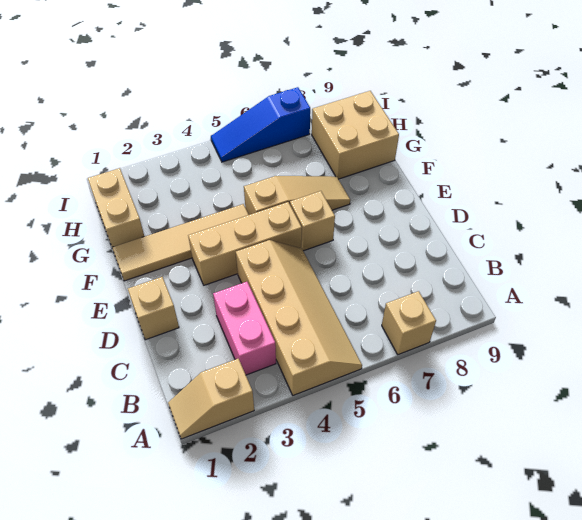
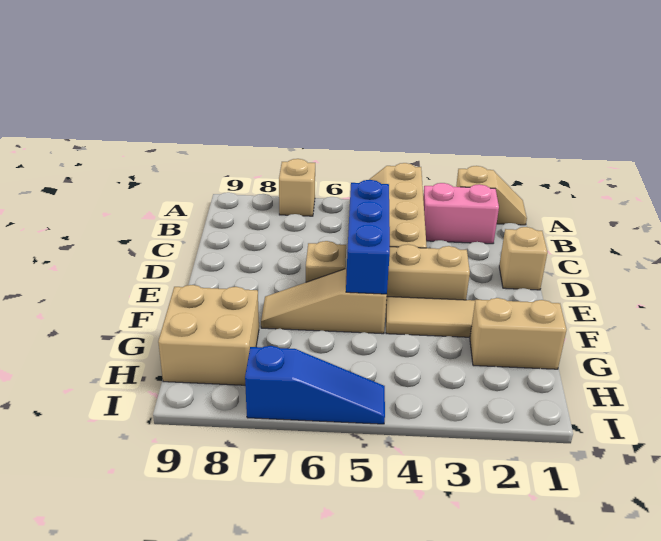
pink 1x2 brick [213,282,276,375] -> pink 1x2 brick turned to [423,183,499,244]
none -> blue 1x3 brick [346,180,390,294]
tan 1x2 brick [88,168,144,247] -> tan 1x2 brick turned to [470,298,567,369]

